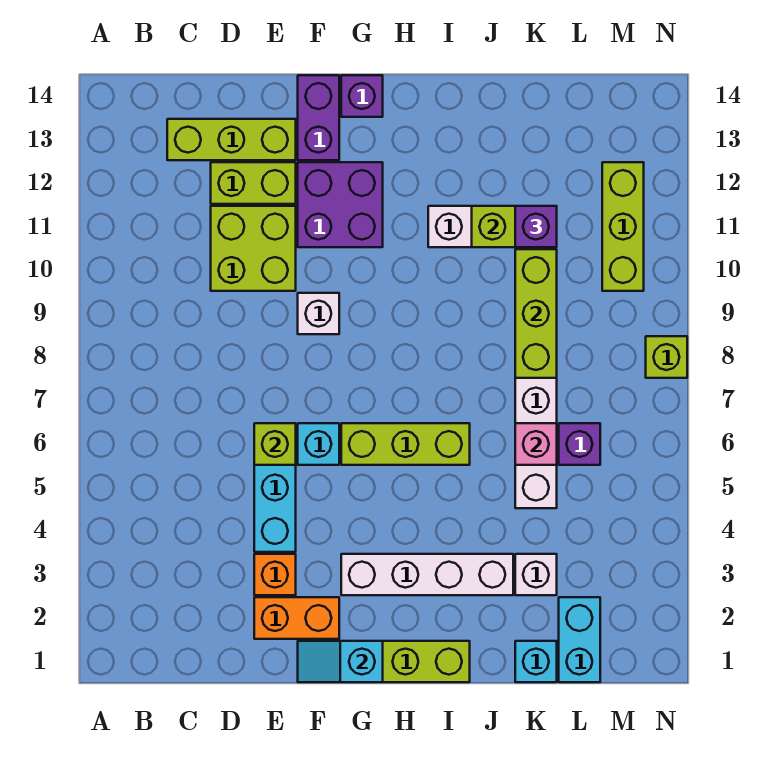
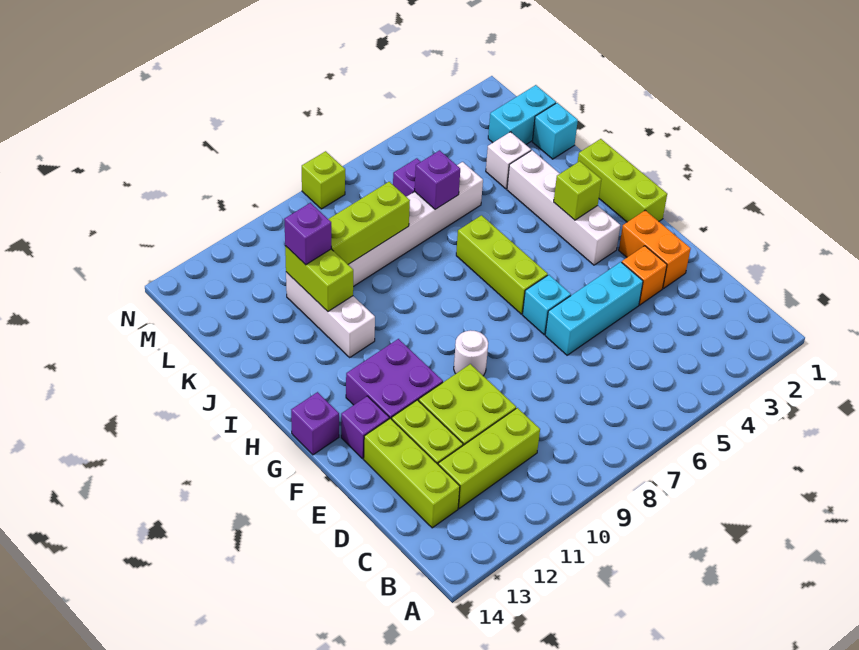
lime 1x1 brick [254,423,296,465] -> lime 1x1 brick moved to [554,161,601,220]
cyan 1x2 slope [298,641,383,682] -> none
white 1x1 brick [298,293,339,334] -> white 1x1 round brick [454,330,488,376]
purple 1x2 brick [298,75,339,160] -> purple 1x1 brick [341,396,389,459]
pink 1x1 brick [515,423,557,465] -> purple 1x1 brick [415,150,460,209]
lime 1x3 brick [602,162,644,291] -> lime 1x3 brick moved to [438,408,540,508]

